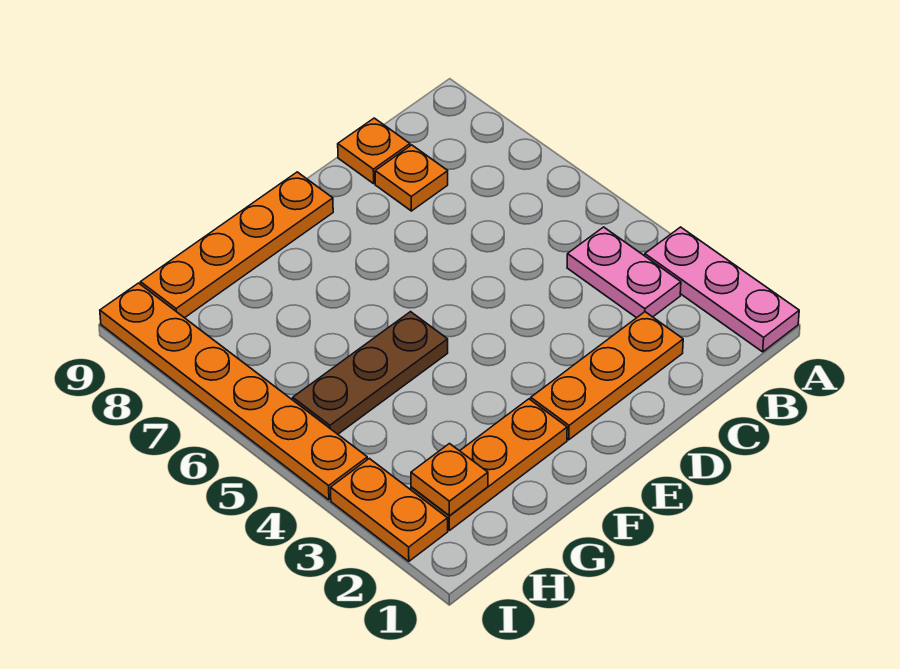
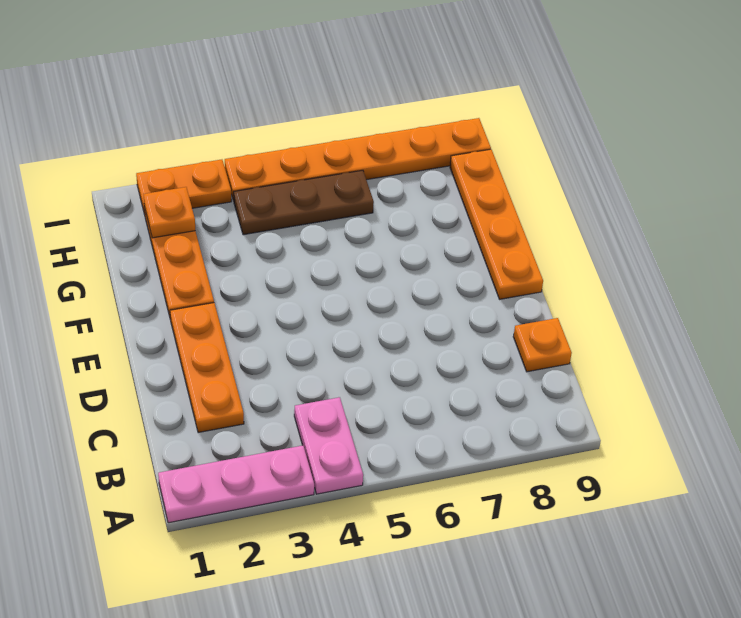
pink 1x2 plate [567,227,681,318] -> pink 1x2 plate turned to [294,397,363,494]
orange 1x1 plate [375,145,448,211] -> none
brown 1x3 plate [293,312,448,434] -> brown 1x3 plate turned to [234,170,374,235]

